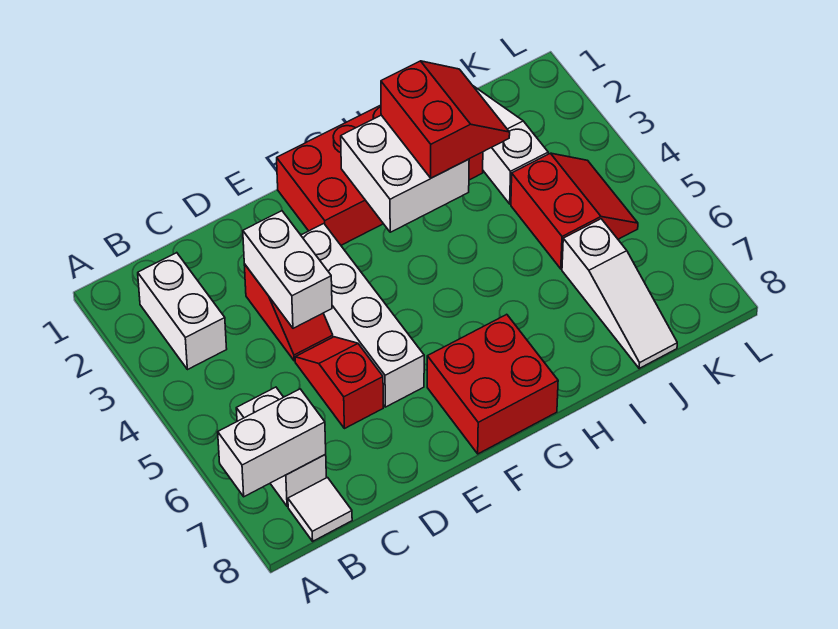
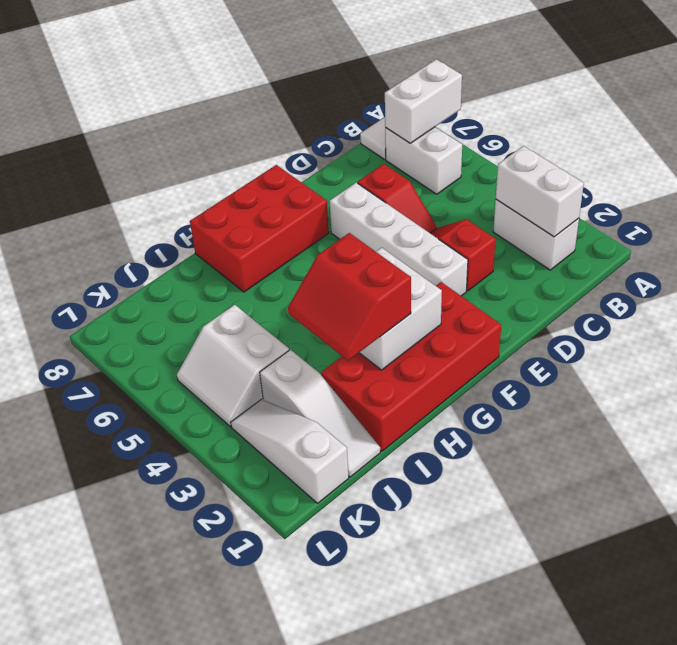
white 1x2 brick [243,211,332,328] -> white 1x2 brick moved to [496,146,584,237]
red 2x2 brick [427,314,558,454] -> red 2x3 brick [190,165,329,292]
red 2x2 slope [511,153,638,269] -> white 2x2 slope [177,305,289,427]
white 1x3 slope [562,219,677,368] -> white 1x3 slope moved to [231,399,349,503]

